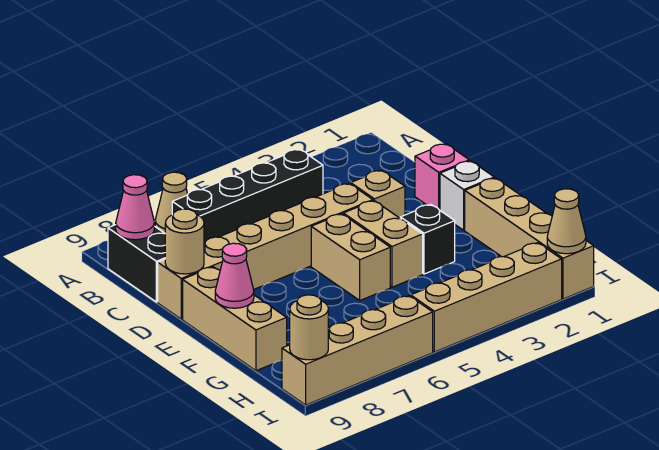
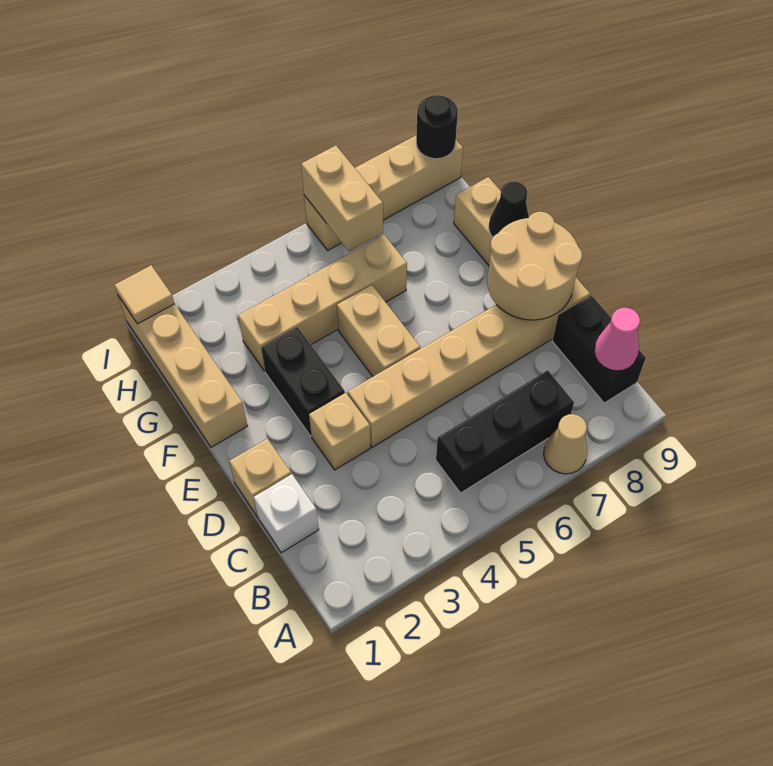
black 1x4 brick [172,149,323,243] -> black 1x3 brick [436,370,574,493]
pink 1x1 brick [415,144,469,210] -> tan 1x1 brick [229,439,291,517]
tan 1x1 round brick [165,209,204,274] -> tan 2x2 round brick [487,212,582,320]
white 1x1 brick [440,161,494,230] -> white 1x1 brick moved to [254,474,319,553]
tan 1x2 brick [343,201,423,287] -> tan 1x2 brick moved to [301,146,383,251]
black 1x1 brick [400,205,455,274] -> black 1x2 brick [261,327,345,436]
pink 1x1 cone [215,243,254,308] -> black 1x1 cone [489,181,529,237]
tan 1x1 cone [547,189,586,254] -> tan 1x1 tile [114,265,174,324]
tan 1x4 brick [411,243,562,352] -> tan 1x4 brick moved to [238,235,407,371]
tan 1x1 round brick [290,295,328,360] -> black 1x1 round brick [416,95,458,159]

